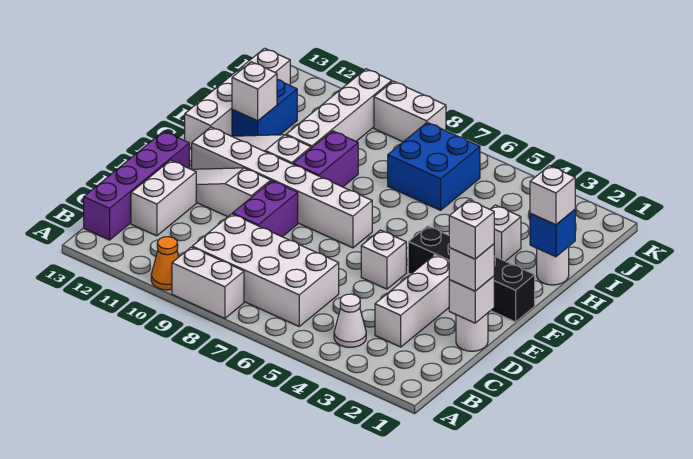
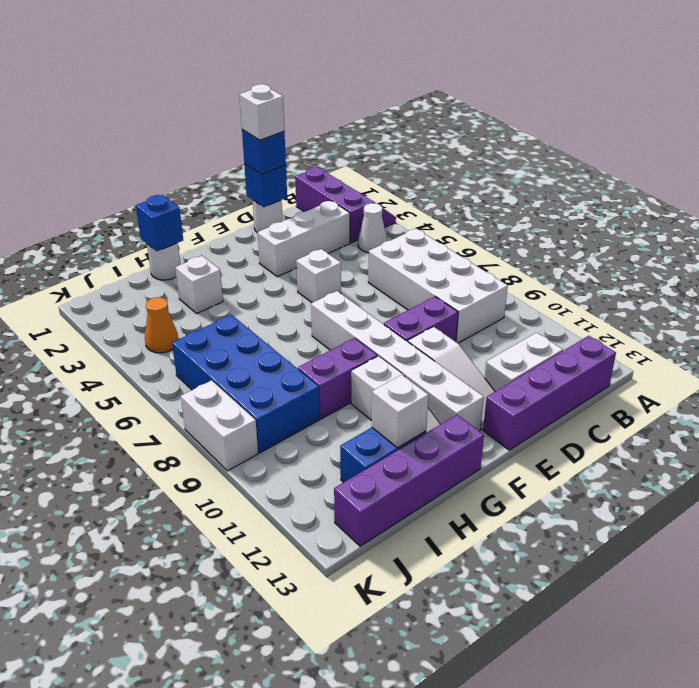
none -> purple 2x3 slope [295,167,396,243]
white 1x2 brick [172,247,244,318] -> none
orange 1x1 cone [151,237,179,290] -> orange 1x1 cone moved to [145,297,178,353]
white 1x1 brick [449,276,494,323] -> blue 1x1 brick [244,164,287,207]
white 1x1 brick [449,244,494,291] -> blue 1x1 brick [242,130,286,174]
black 1x4 brick [408,226,535,322] -> none
white 1x4 brick [185,48,290,149] -> purple 1x4 brick [334,415,484,546]
white 1x1 brick [530,166,575,225] -> none
white 1x4 brick [286,69,392,148] -> none
blue 2x2 brick [388,123,480,210] -> blue 2x4 brick [172,315,320,453]

